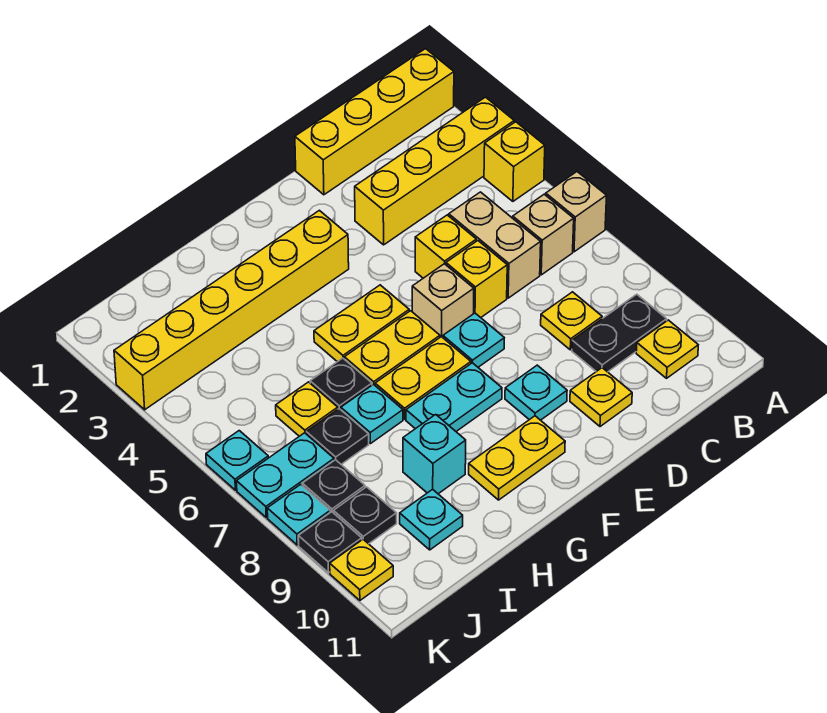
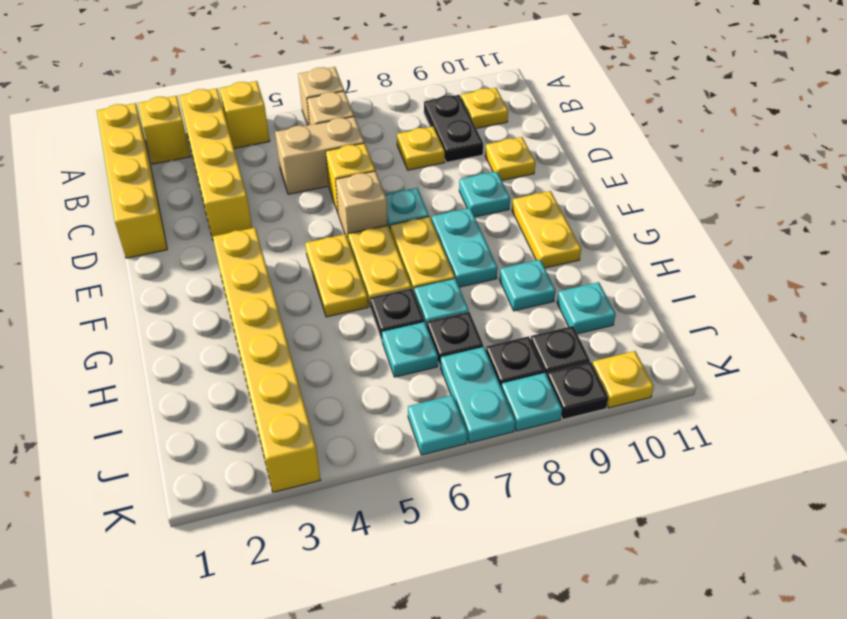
yellow 1x1 brick [415,215,476,278] -> yellow 1x1 brick moved to [138,96,191,164]
cyan 1x1 brick [403,415,466,494] -> cyan 1x1 plate [500,260,556,311]
yellow 1x1 plate [276,382,338,436] -> cyan 1x1 plate [382,322,438,377]

